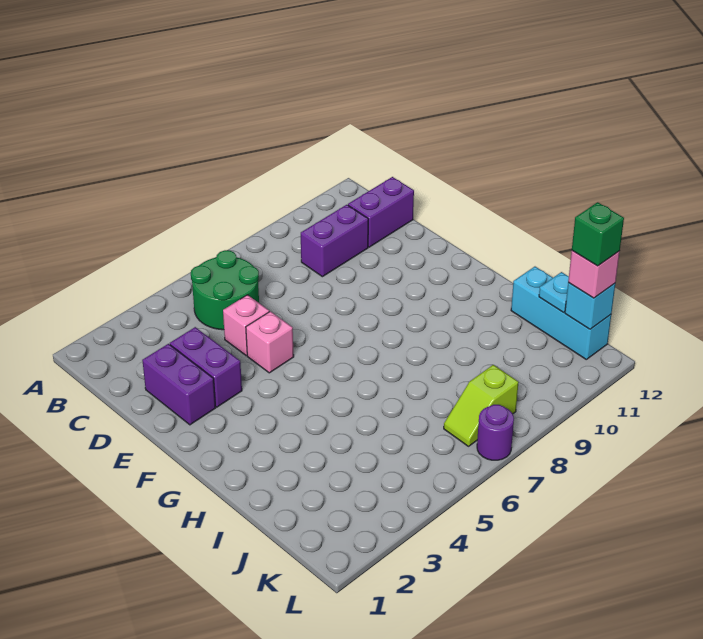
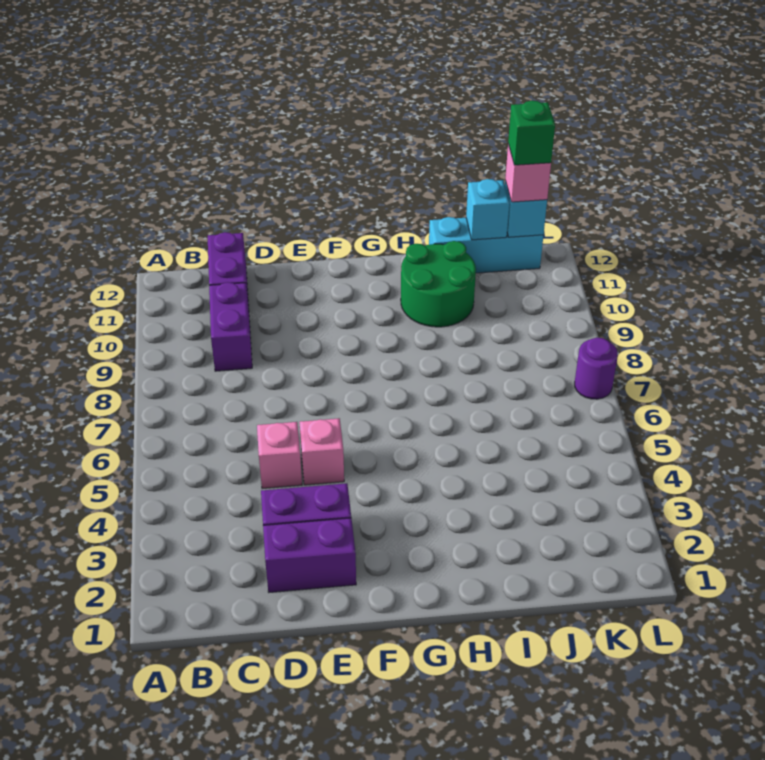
green 2x2 round brick [191,250,259,330] -> green 2x2 round brick moved to [401,241,476,327]
cyan 1x1 plate [539,272,569,312] -> cyan 1x1 brick [466,179,509,240]
lime 1x2 slope [444,365,518,446] -> none

